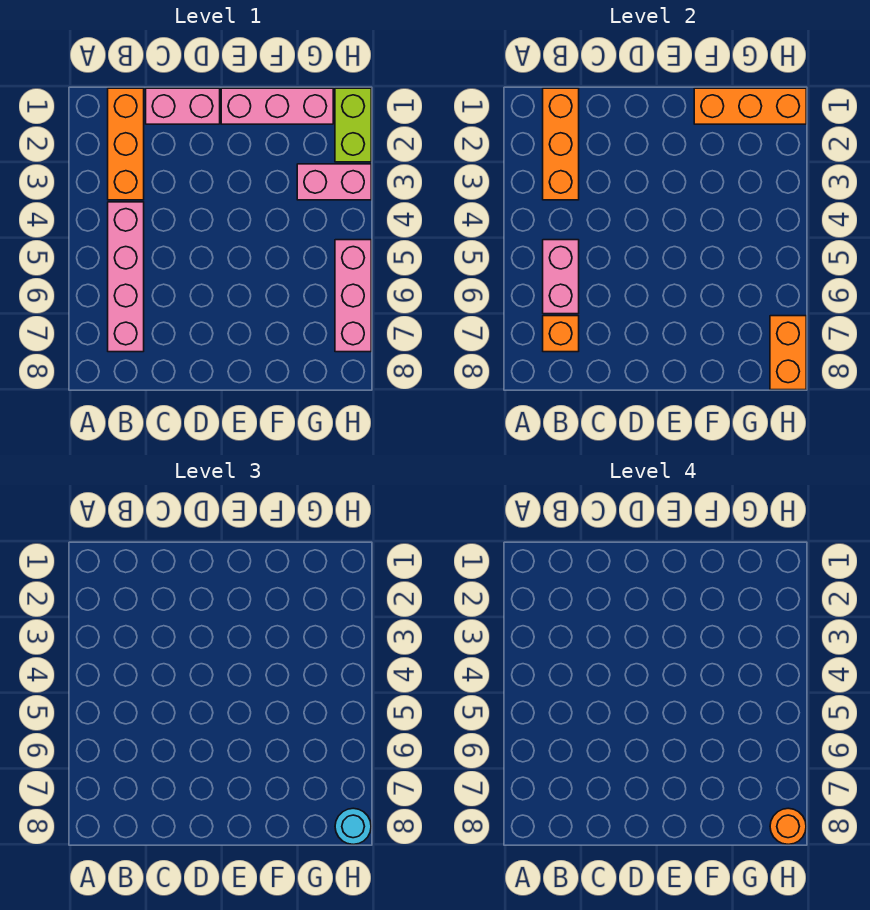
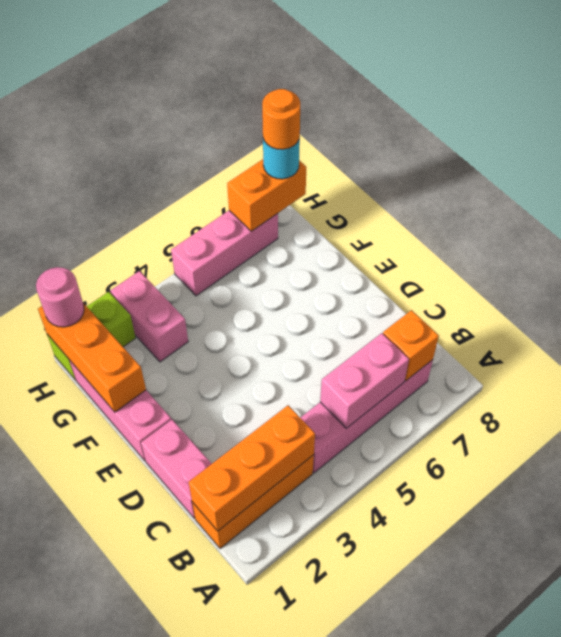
none -> pink 1x1 round brick [36,267,84,327]

